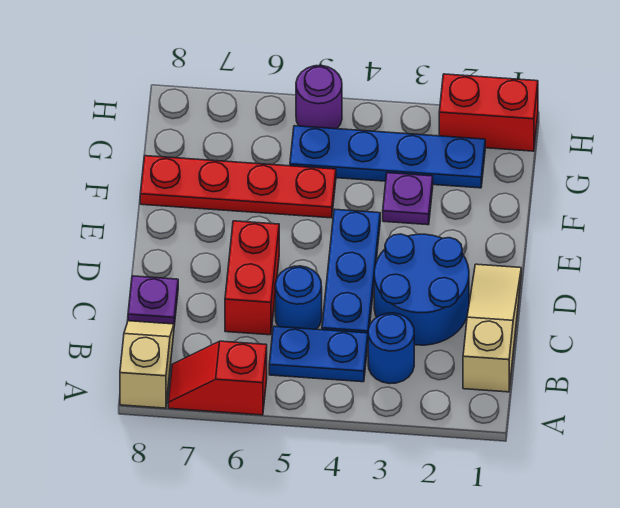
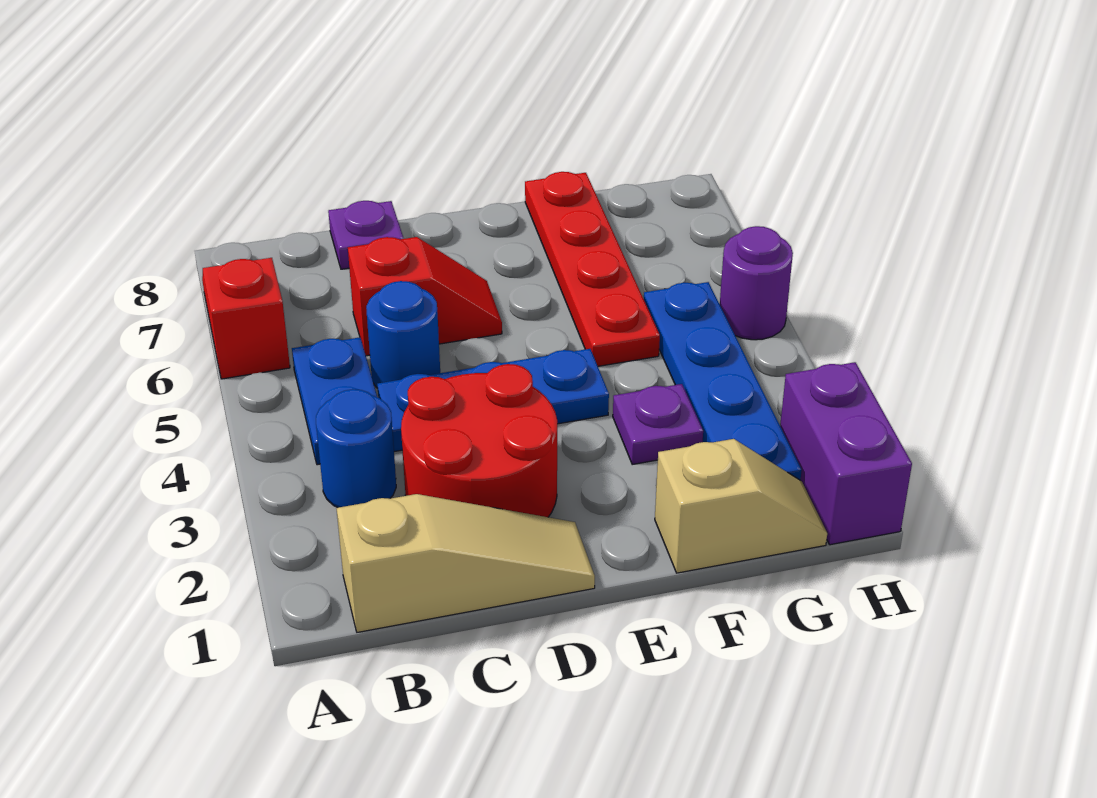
tan 1x2 slope [120,321,174,408] -> tan 1x2 slope moved to [655,439,827,573]
blue 2x2 round brick [374,234,469,345] -> red 2x2 round brick [401,364,557,517]
red 1x2 brick [225,221,279,335] -> red 1x2 slope [348,237,502,356]
red 1x2 brick [439,74,538,151] -> purple 1x2 brick [780,362,912,545]

